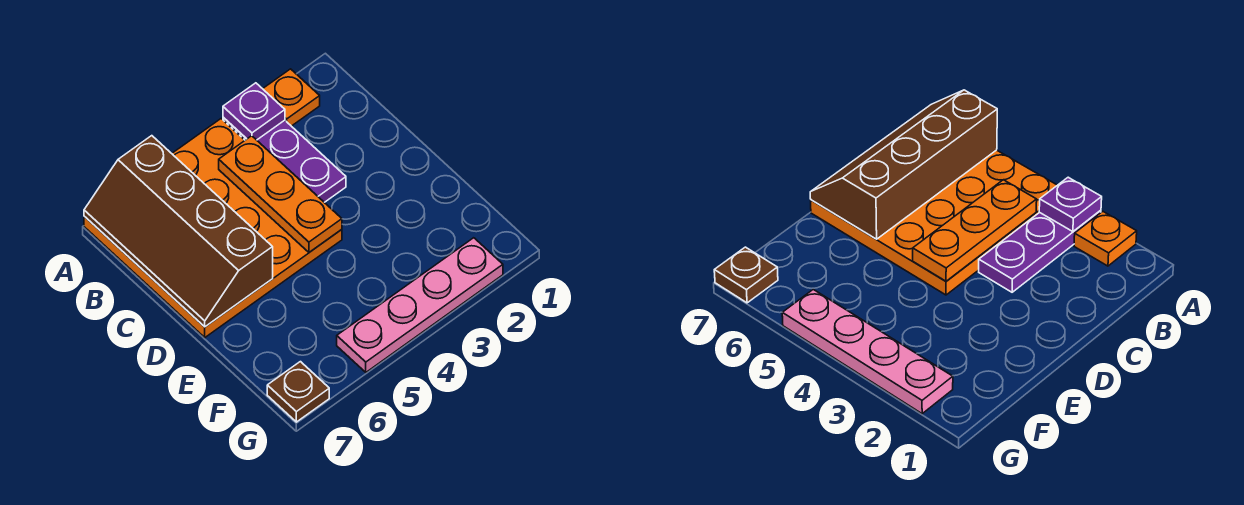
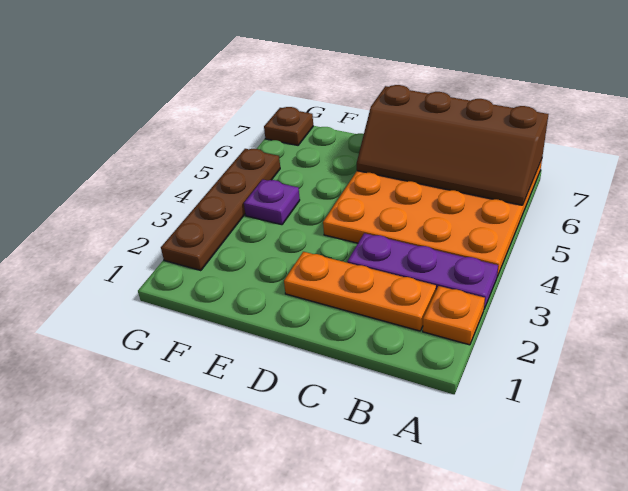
purple 1x1 plate [223,83,285,140] -> purple 1x1 plate moved to [244,179,300,225]
brown 2x4 slope [84,136,273,327] -> brown 2x4 slope turned to [357,85,548,205]
orange 1x3 plate [219,136,342,252] -> orange 1x3 plate moved to [284,252,436,331]
pink 1x4 plate [337,238,503,372] -> brown 1x4 plate [161,149,280,271]

